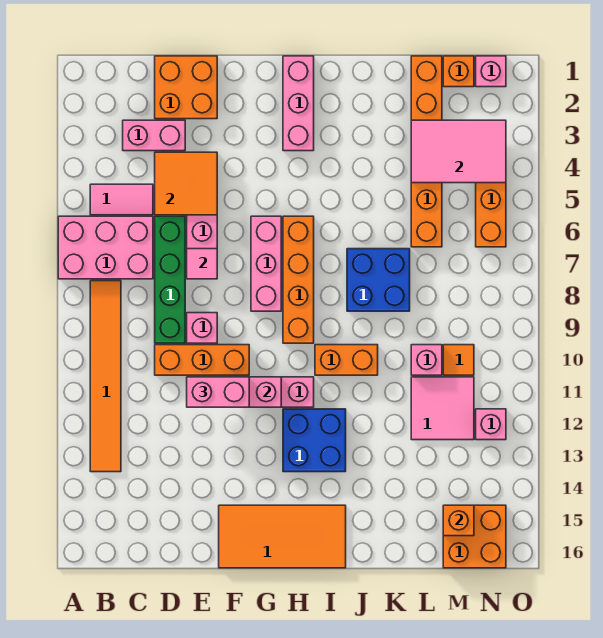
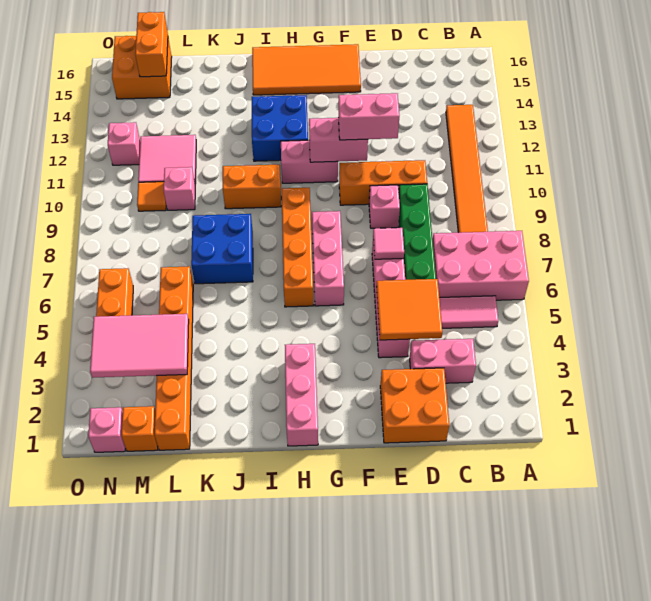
orange 1x1 brick [443,505,474,536] -> orange 1x2 brick [135,12,168,77]

